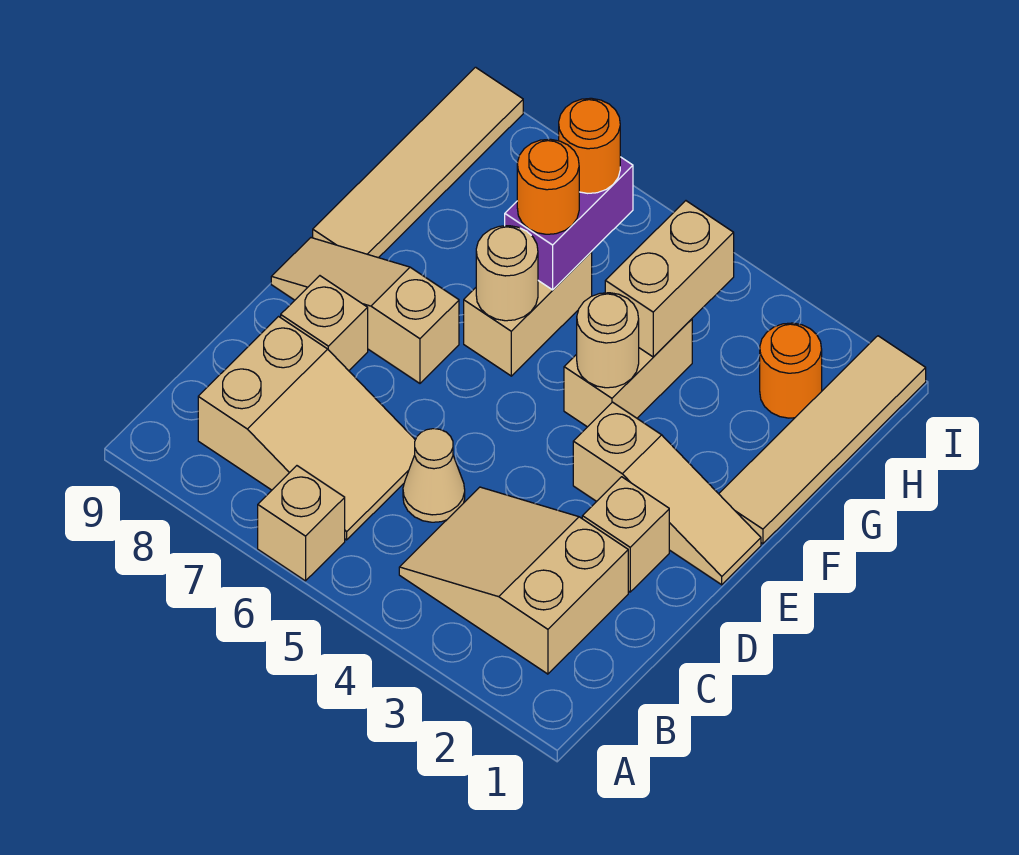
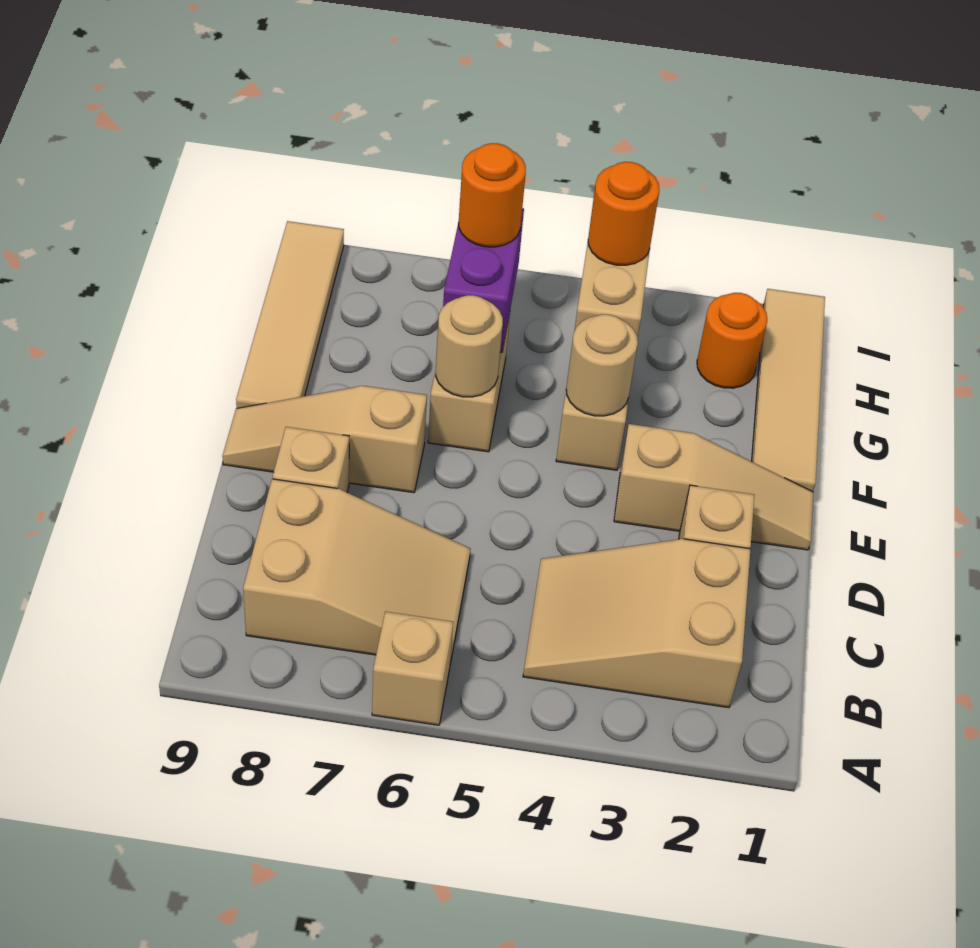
tan 1x1 cone [403,429,465,522] -> none
orange 1x1 round brick [517,139,579,234] -> orange 1x1 round brick moved to [588,162,660,265]

